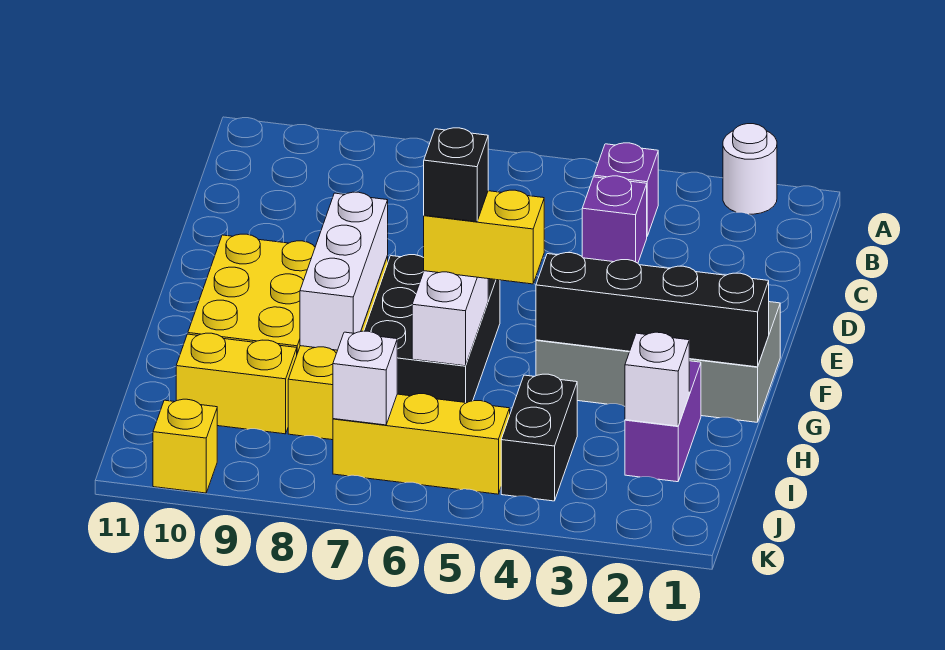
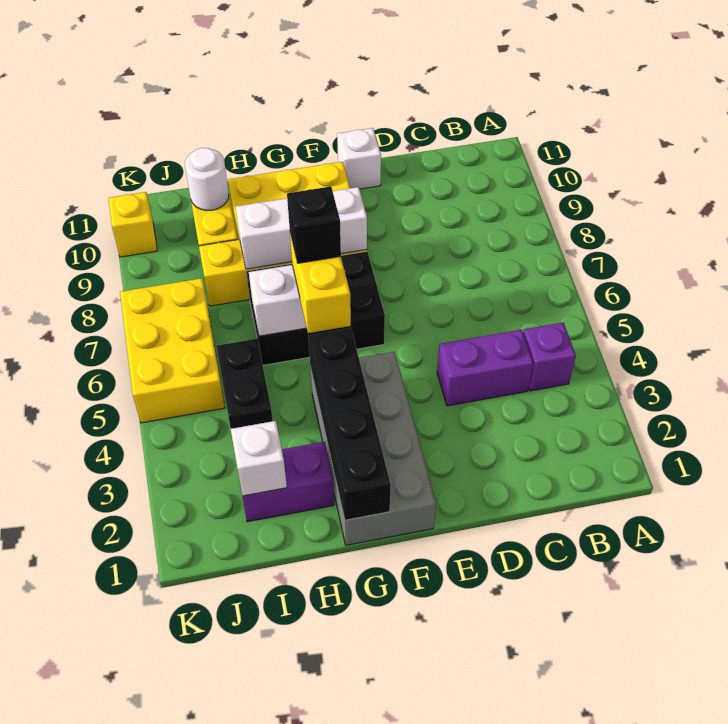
white 1x1 round brick [723,124,777,214] -> white 1x1 round brick moved to [185,148,229,211]
purple 1x1 brick [582,176,647,263] -> purple 1x2 brick [437,330,533,406]
black 1x2 brick [501,374,577,501] -> black 1x2 brick turned to [216,339,273,429]
yellow 1x3 brick [333,394,510,494] -> yellow 2x3 brick [120,278,225,423]
white 1x1 brick [333,331,397,425] -> white 1x1 brick moved to [337,128,381,189]

